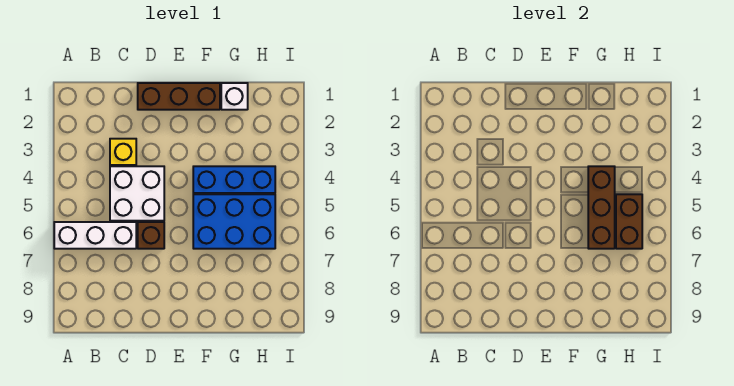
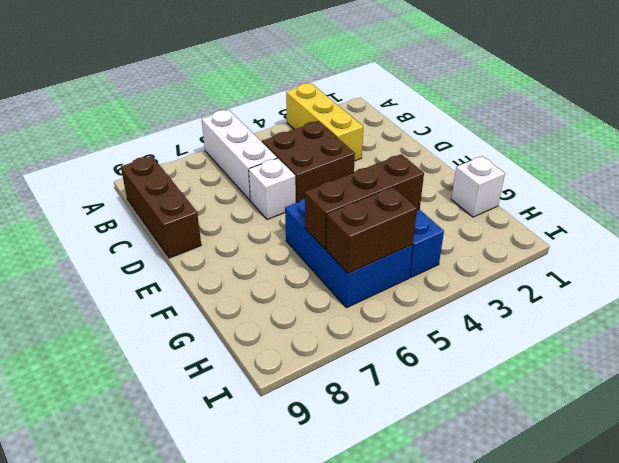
yellow 1x1 brick [110,139,136,165] -> yellow 1x3 brick [286,83,363,161]
white 2x2 brick [110,166,164,221] -> brown 2x2 brick [262,121,355,203]
brown 1x3 brick [138,83,220,110] -> brown 1x3 brick moved to [121,156,201,258]
brown 1x1 brick [138,222,164,249] -> white 1x1 brick [249,158,296,220]

